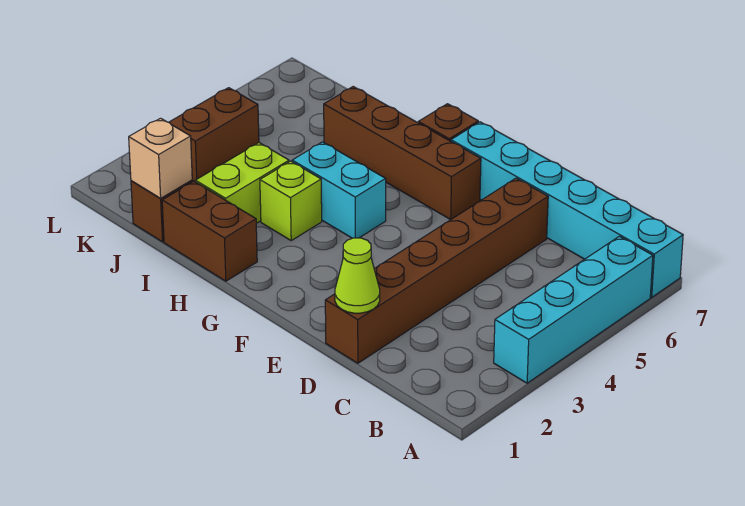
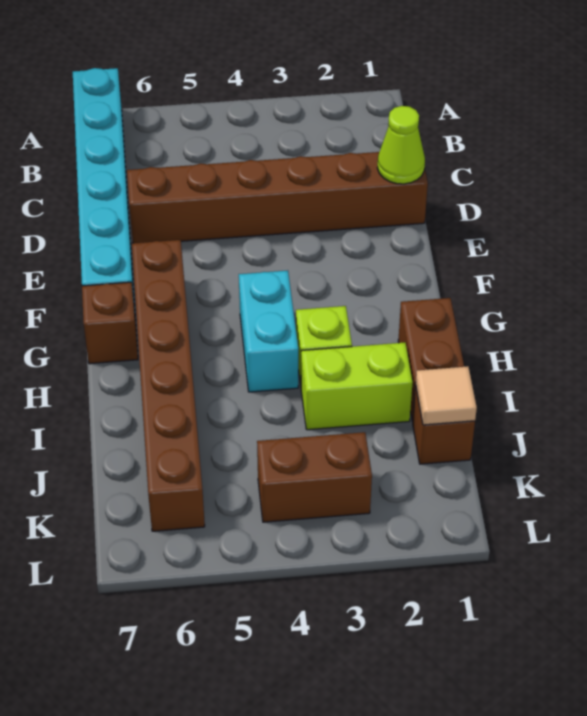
cyan 1x4 brick [494,236,653,383] -> none
brown 1x4 brick [324,87,481,220] -> brown 1x6 brick [132,240,205,531]
tan 1x1 brick [129,118,192,198] -> tan 1x1 tile [416,366,477,425]

